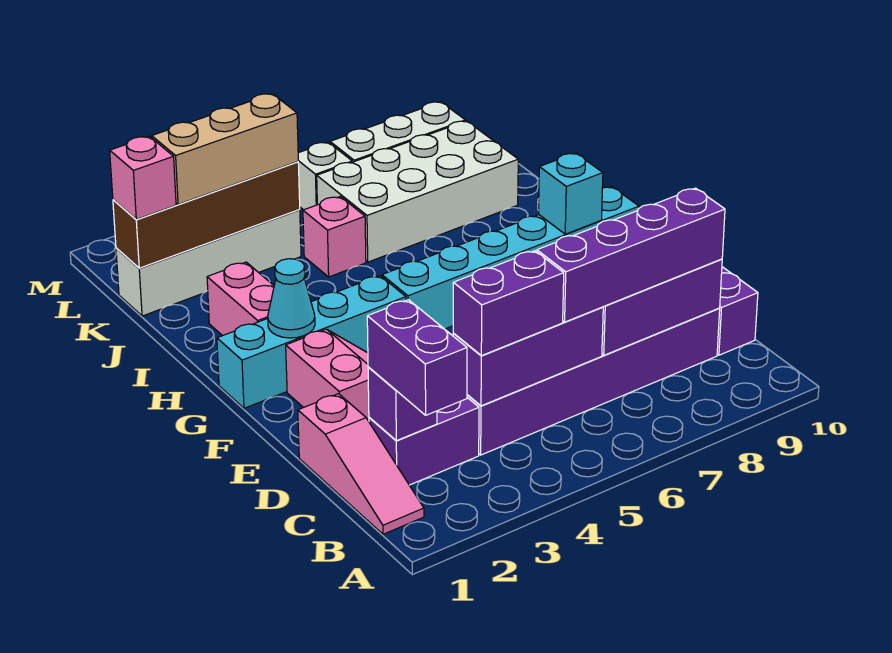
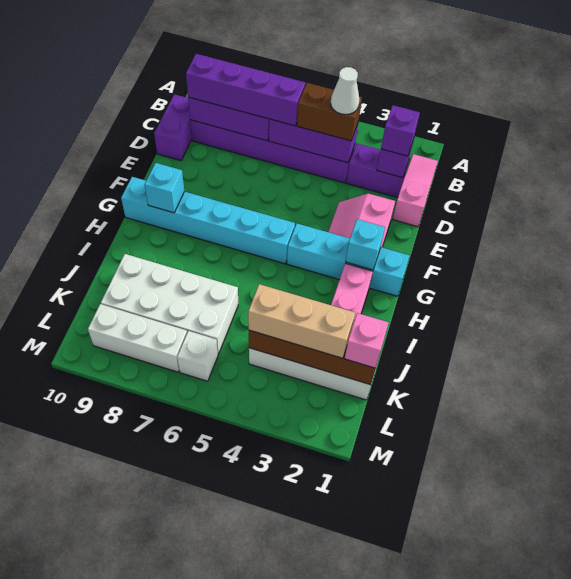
purple 1x2 brick [367,300,467,415] -> purple 1x1 brick [381,105,420,156]
purple 1x2 brick [453,251,564,356] -> brown 1x2 brick [297,83,362,141]
none -> white 1x1 cone [331,67,360,115]
cyan 1x1 cone [268,259,315,338] -> cyan 1x1 brick [346,219,385,270]
pink 1x1 brick [303,197,366,277] -> none

